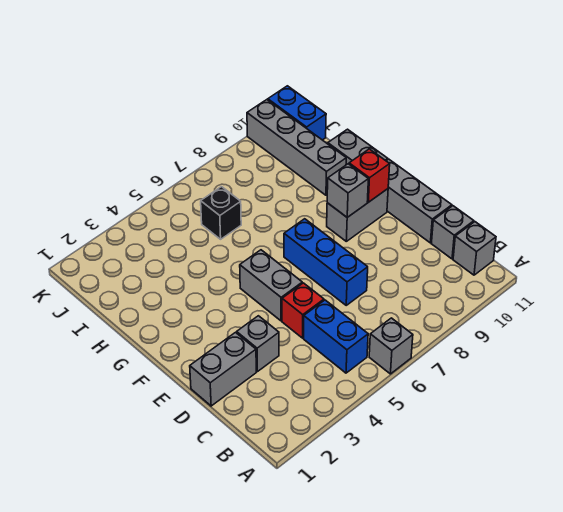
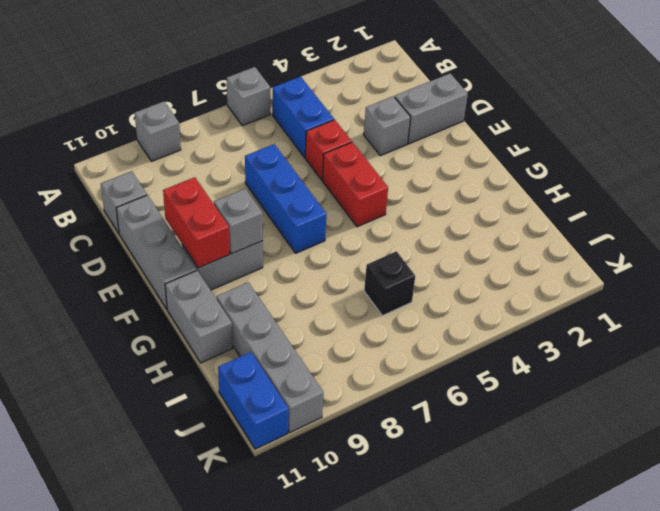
grey 1x1 brick [453,222,496,275] -> grey 1x1 brick moved to [135,102,181,161]
grey 1x2 brick [240,250,302,321] -> red 1x2 brick [322,142,388,227]
red 1x1 brick [349,149,390,202] -> red 1x2 brick [163,177,230,268]

